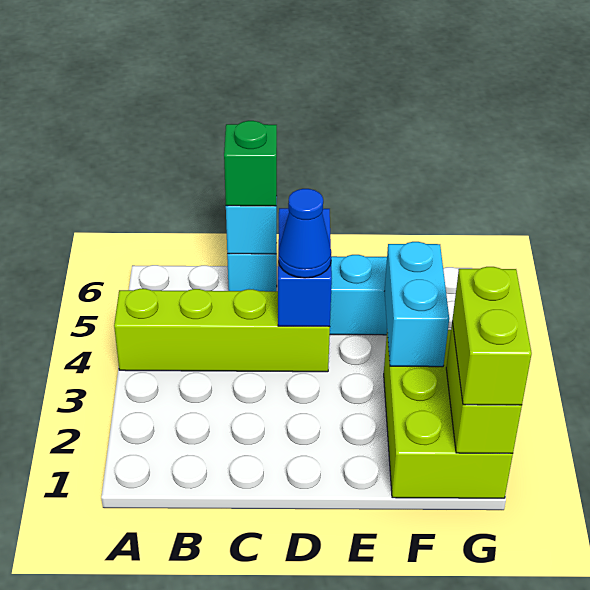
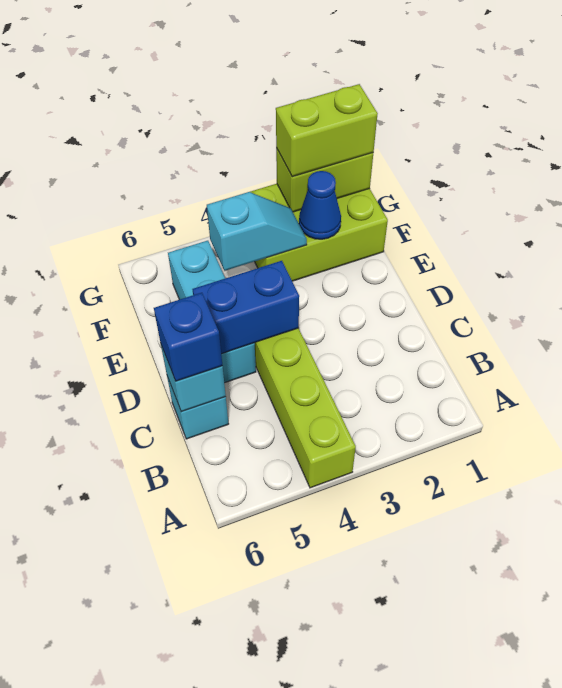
green 1x1 brick [224,121,277,206] -> blue 1x1 brick [154,293,222,381]
blue 1x1 cone [278,189,331,278] -> blue 1x1 cone moved to [299,171,341,239]
cyan 1x2 brick [384,242,449,367] -> cyan 1x2 slope [207,192,307,271]

